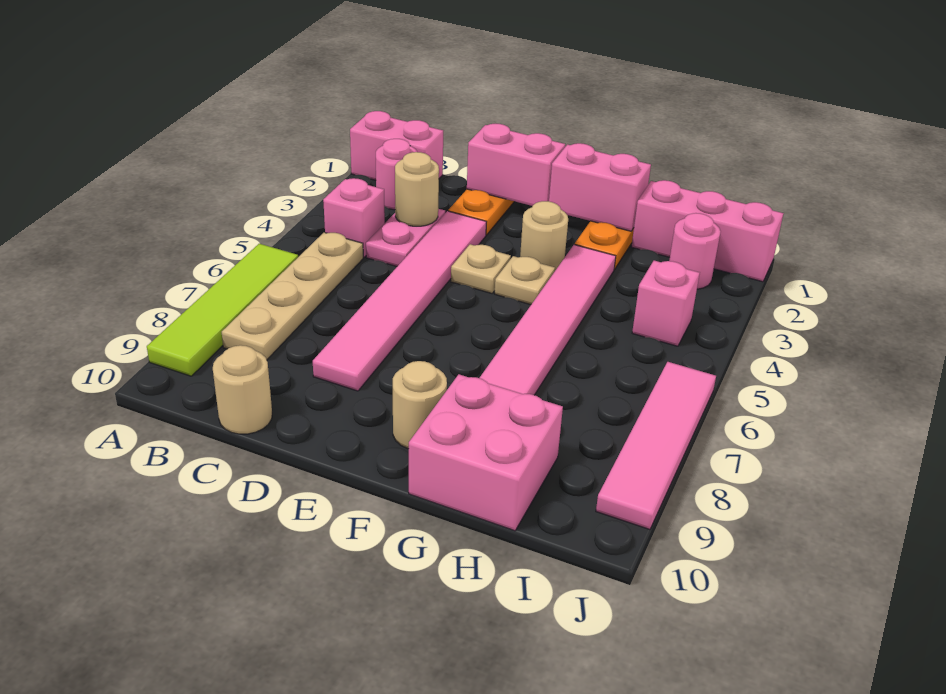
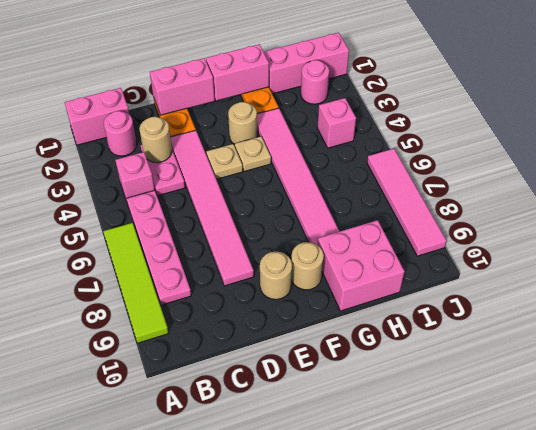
tan 1x4 plate [222,232,363,360] -> pink 1x4 plate [126,190,191,305]
tan 1x1 round brick [213,345,272,434] -> tan 1x1 round brick moved to [260,252,292,299]

